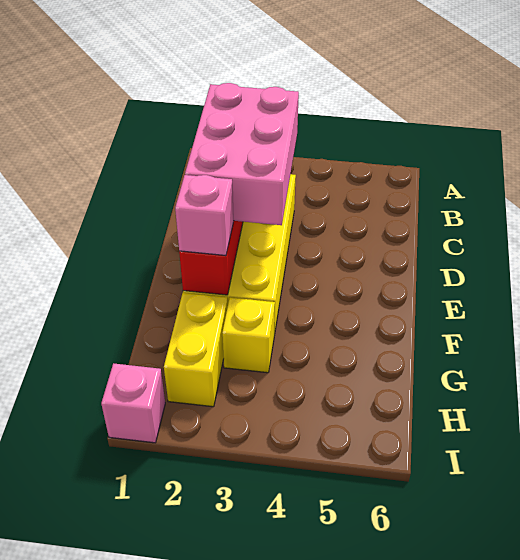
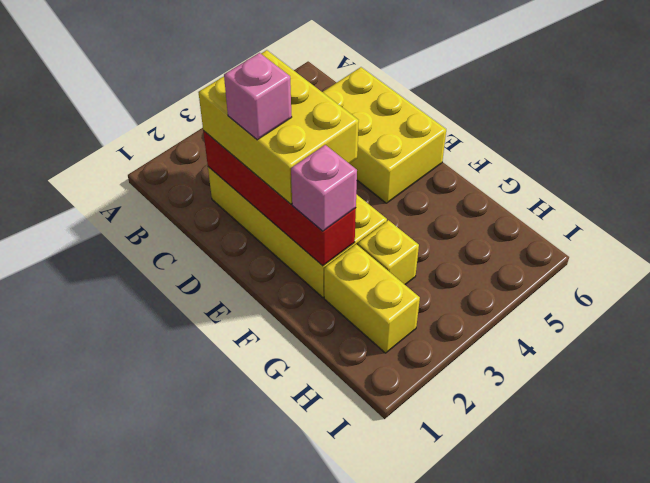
pink 2x3 brick [185,83,299,225] -> yellow 2x3 brick [198,50,359,204]
none -> yellow 2x3 brick [323,67,446,203]
pink 1x1 brick [101,363,165,443] -> pink 1x1 brick moved to [224,53,292,140]

